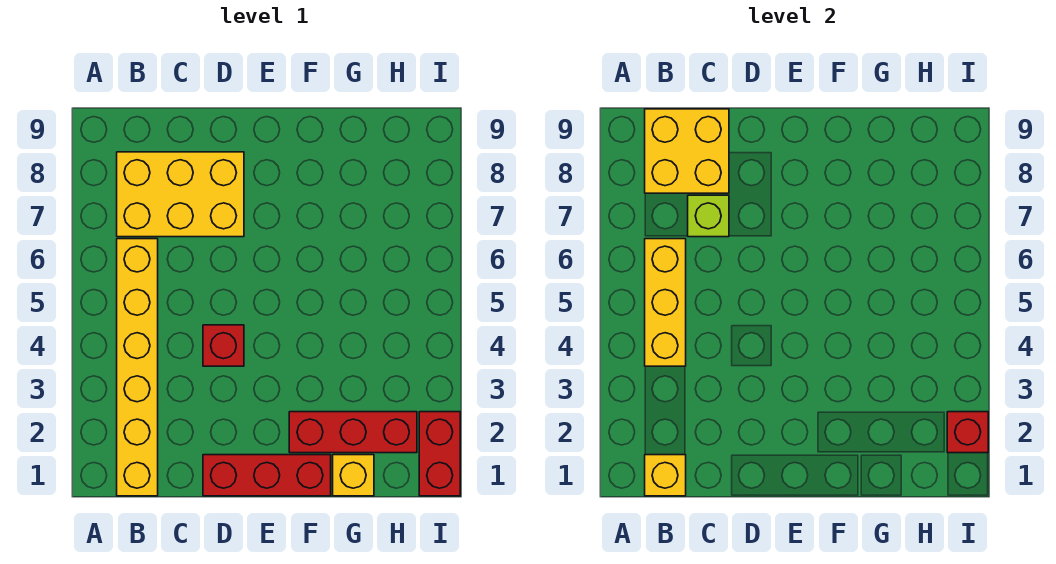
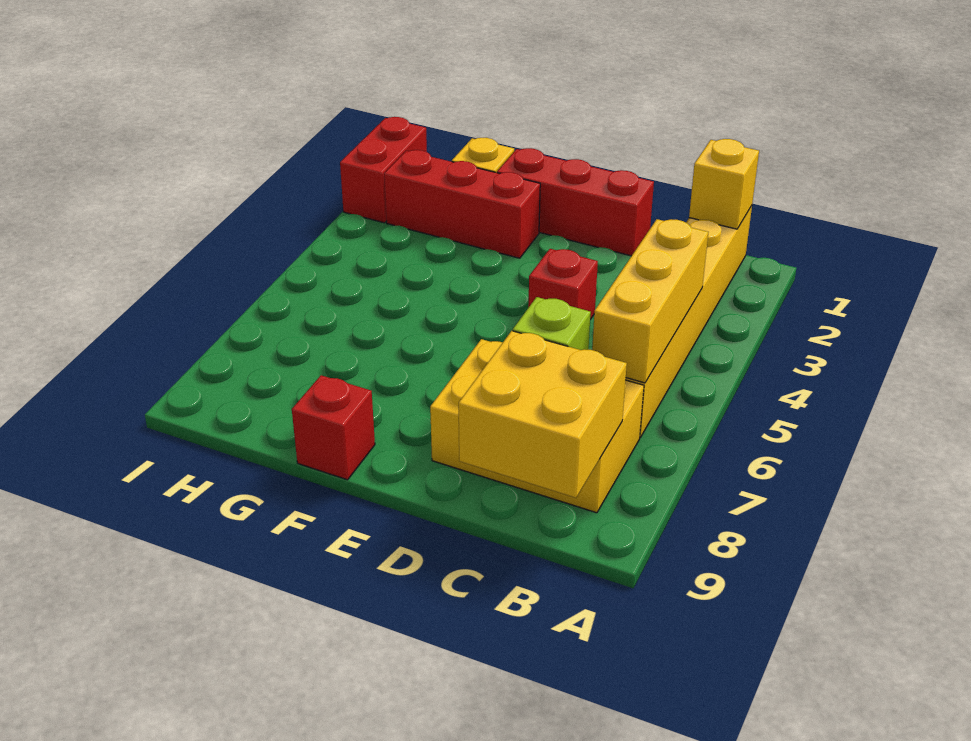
red 1x1 brick [947,412,988,453] -> red 1x1 brick moved to [292,375,375,480]

